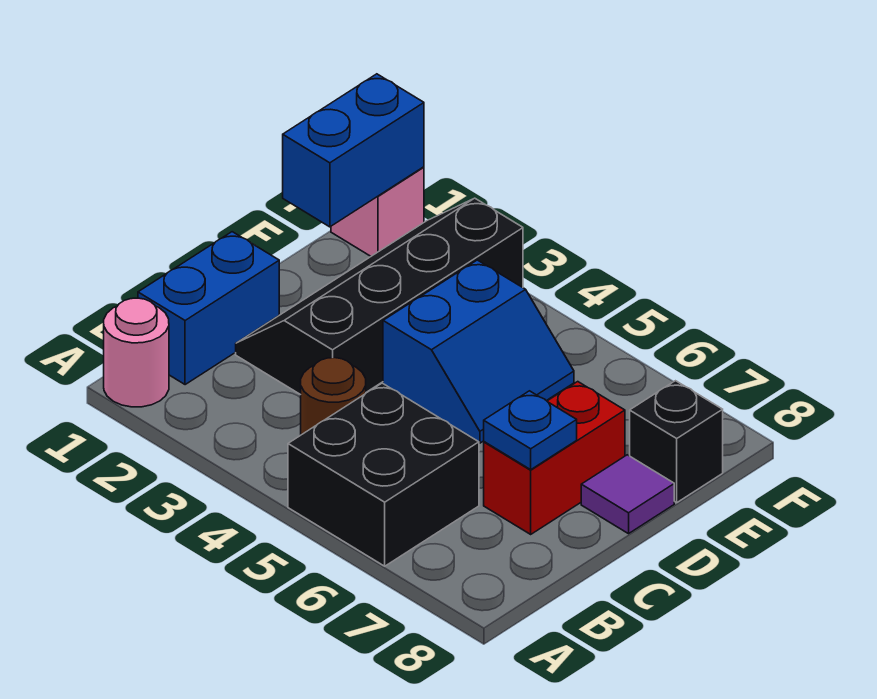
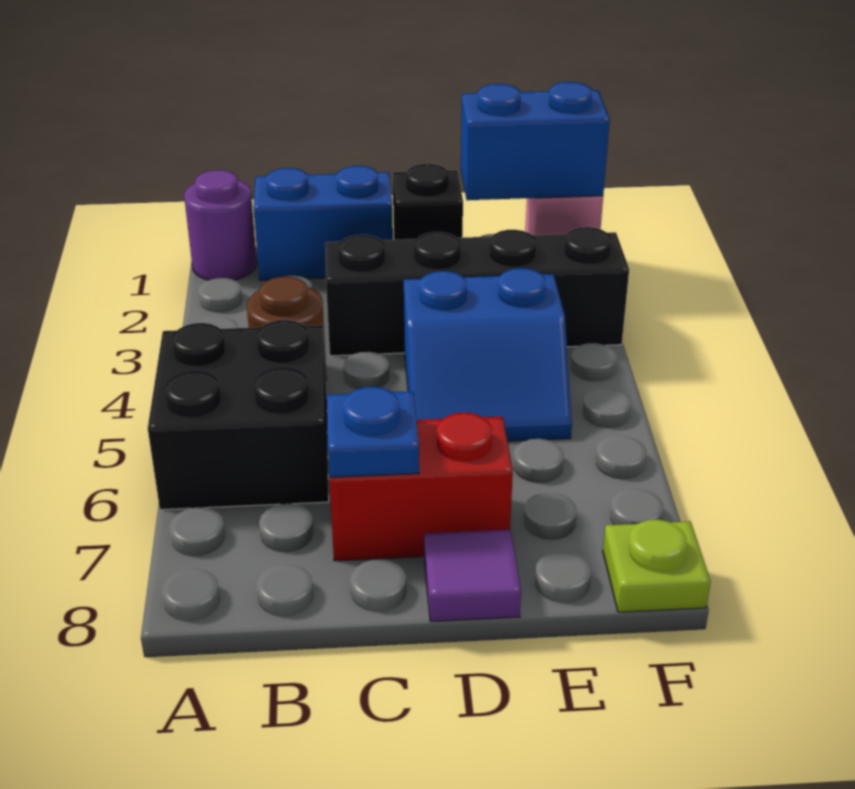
pink 1x1 round brick [104,298,169,407] -> purple 1x1 round brick [184,170,257,280]
black 1x1 brick [630,381,723,502] -> black 1x1 brick moved to [393,164,463,240]
none -> lime 1x1 plate [603,519,711,612]

